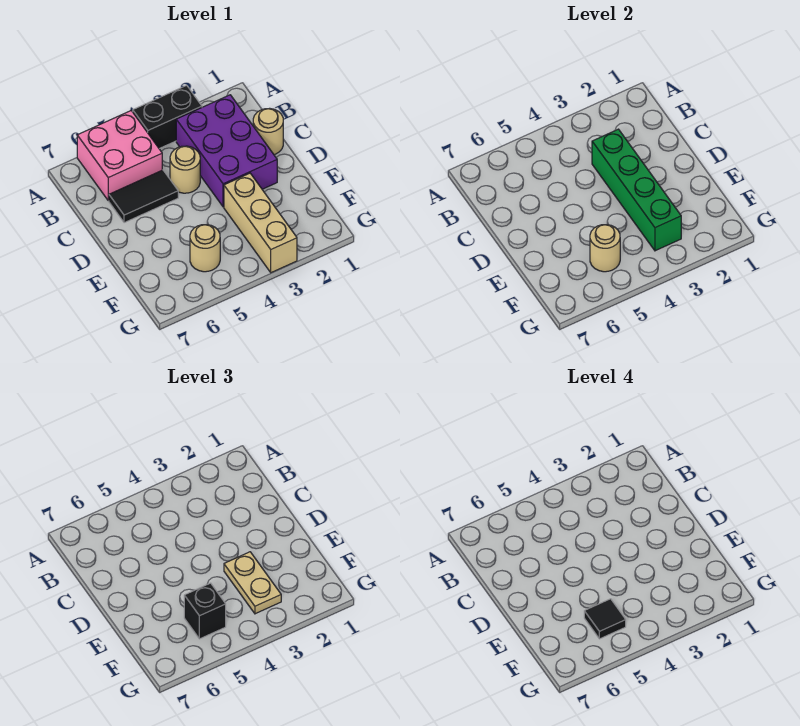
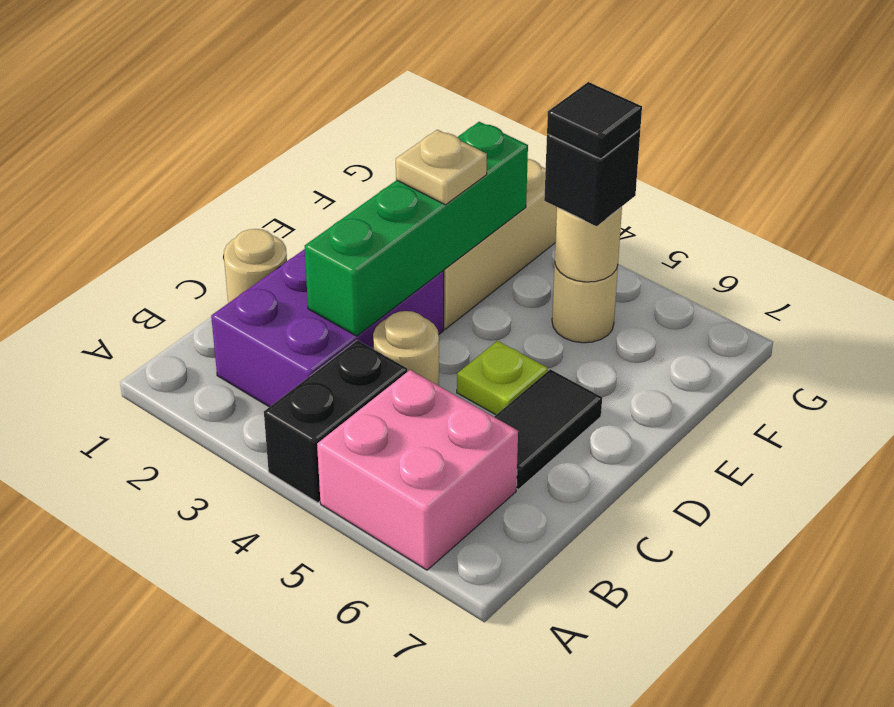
black 1x2 brick [133,85,202,149] -> black 1x2 brick turned to [264,340,407,503]
black 1x2 tile [109,170,178,223] -> black 1x2 tile turned to [494,369,602,489]
none -> lime 1x1 plate [457,341,548,415]
tan 1x2 plate [224,552,281,614] -> tan 1x1 plate [396,130,487,205]

